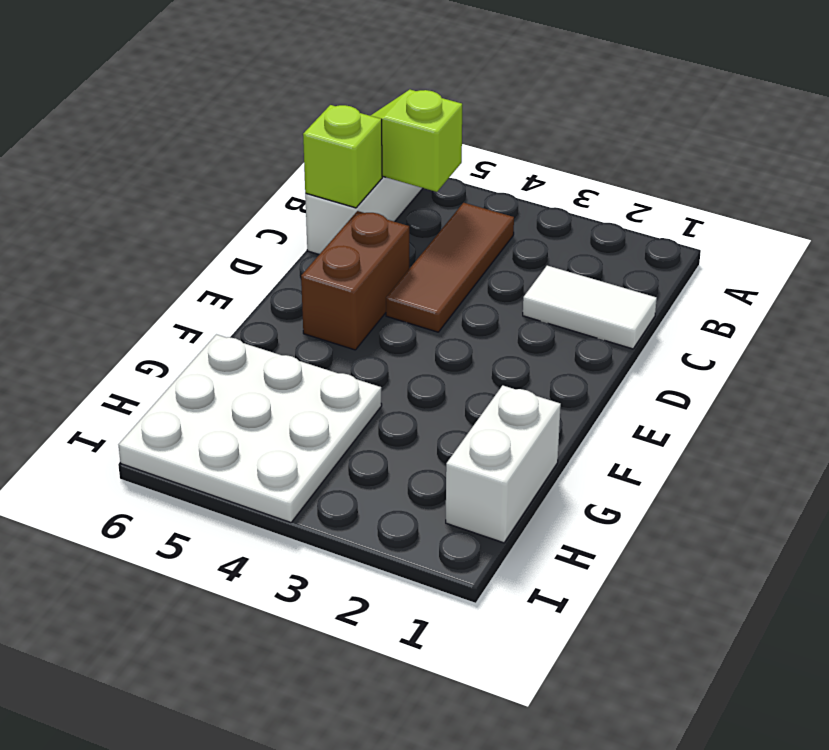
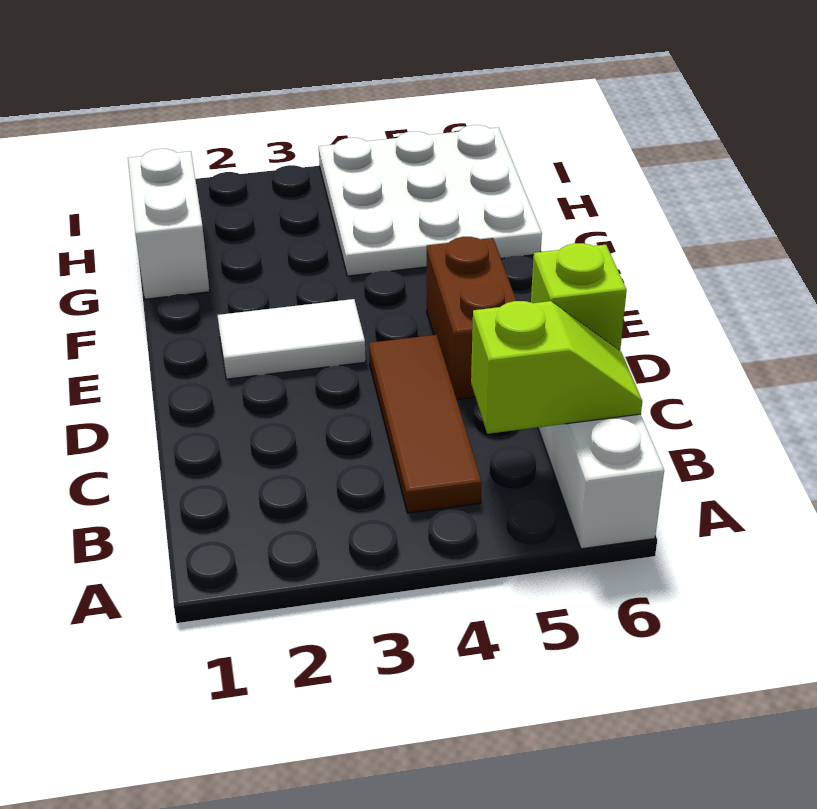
white 1x2 tile [523,266,657,349] -> white 1x2 tile moved to [218,299,366,379]

